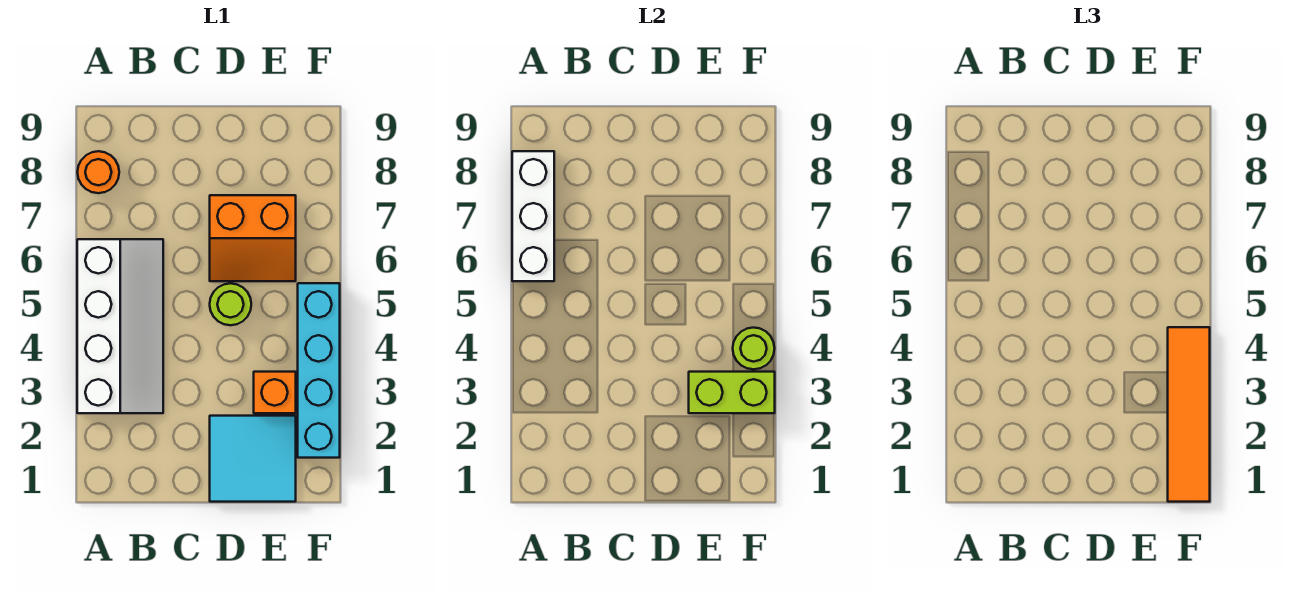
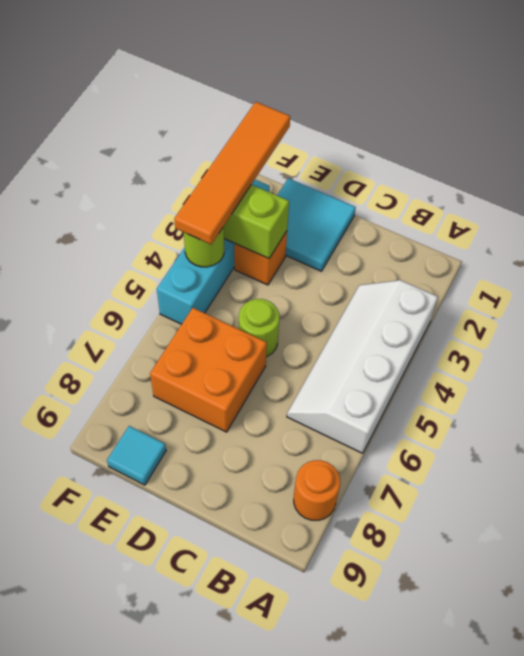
white 1x3 brick [512,151,554,281] -> none
orange 2x2 slope [210,195,296,281] -> orange 2x2 brick [150,308,267,432]
none -> cyan 1x1 tile [107,426,166,485]

